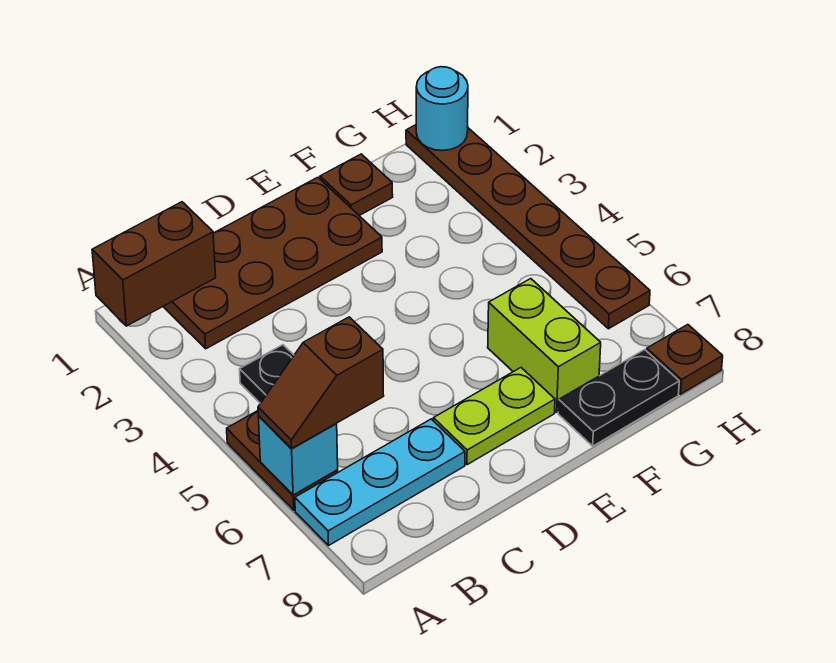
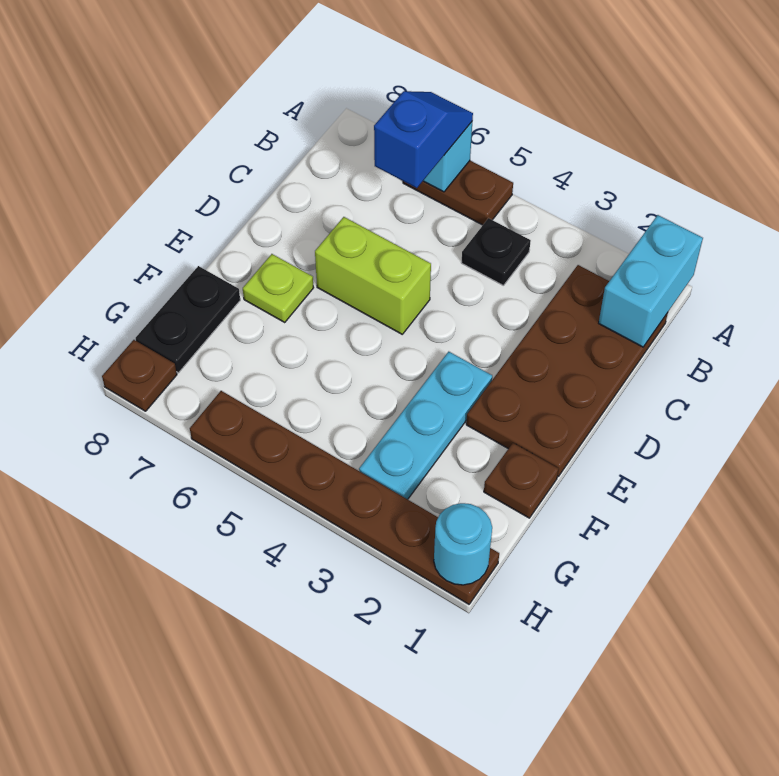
brown 1x2 brick [92,202,216,326] -> cyan 1x2 brick [599,215,703,347]
brown 1x2 slope [258,317,384,448] -> blue 1x2 slope [374,91,473,188]
cyan 1x3 plate [295,419,465,546] -> cyan 1x3 plate moved to [359,352,492,499]
lime 1x2 plate [433,368,555,465] -> lime 1x1 plate [243,254,314,322]
lime 1x2 brick [488,279,601,412] -> lime 1x2 brick moved to [315,217,431,334]

